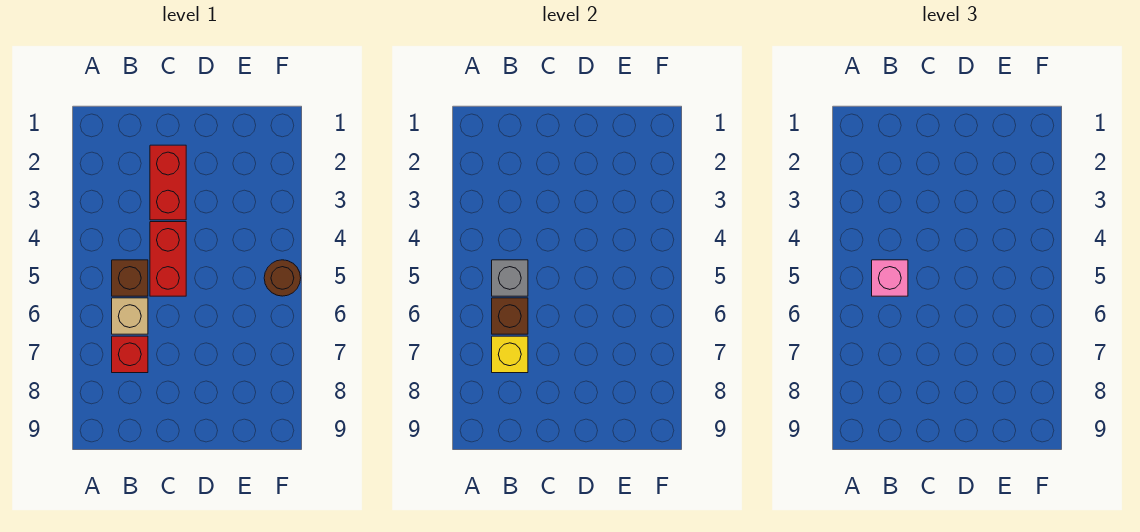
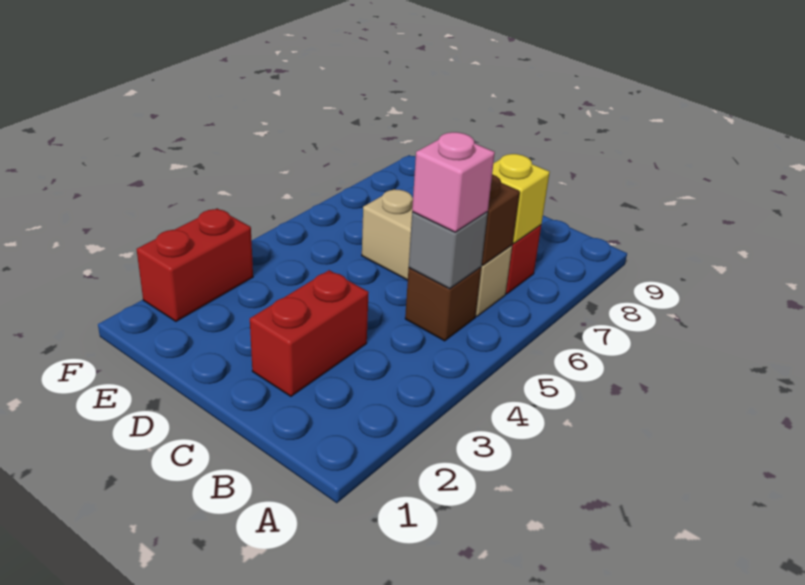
tan 1x1 brick [112,298,148,334] -> tan 1x3 brick [362,189,512,317]
red 1x2 brick [150,222,186,296] -> red 1x2 brick moved to [137,208,253,321]
brown 1x1 round brick [264,260,301,296] -> none

